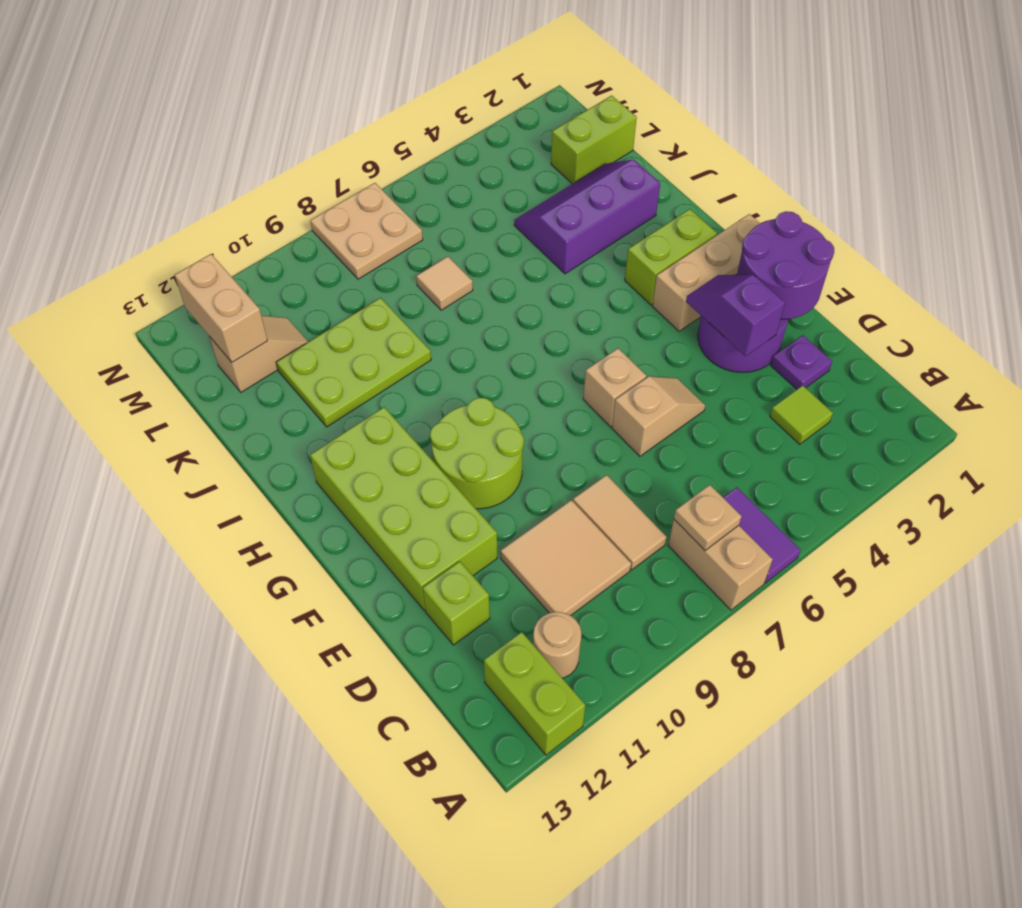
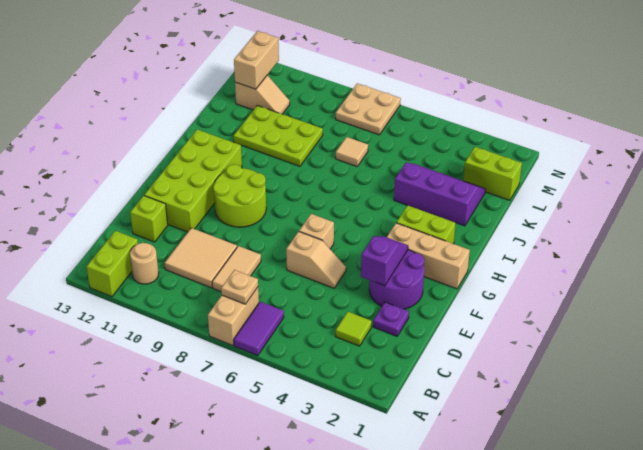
purple 2x2 round brick [737,211,834,319] -> none

